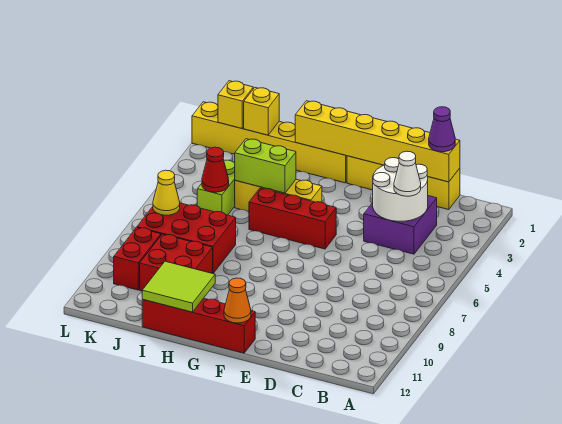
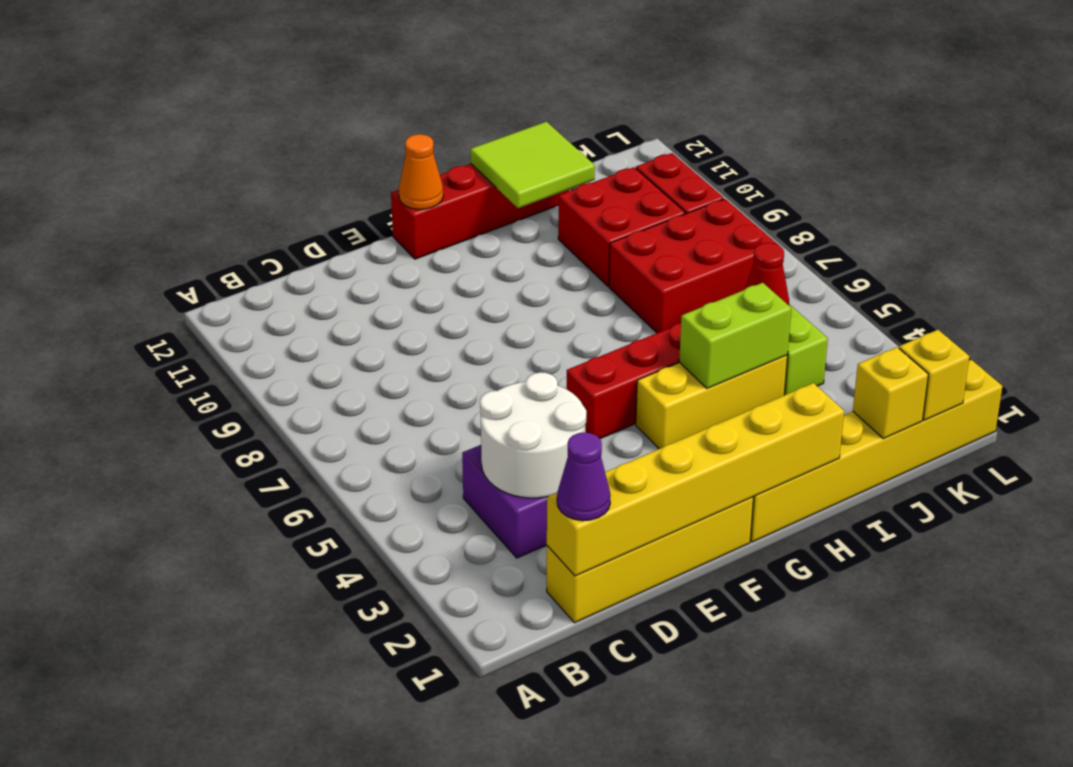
white 1x1 cone [394,151,421,196] -> none
yellow 1x1 cone [153,170,180,215] -> none

